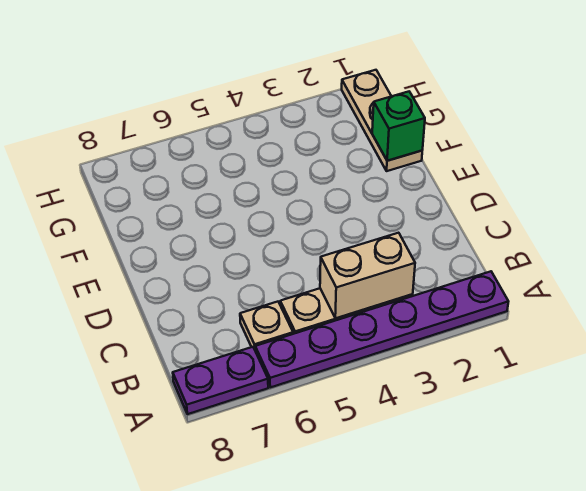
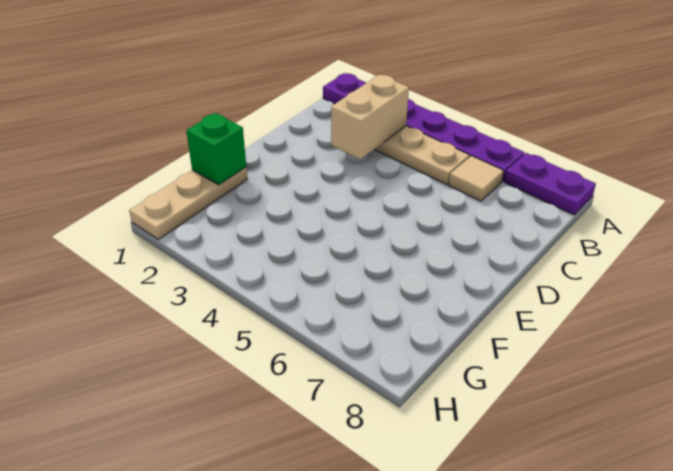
tan 1x2 brick [320,233,415,318] -> tan 1x2 brick turned to [331,75,409,159]
tan 1x1 plate [240,302,293,349] -> tan 1x1 tile [449,156,504,201]

